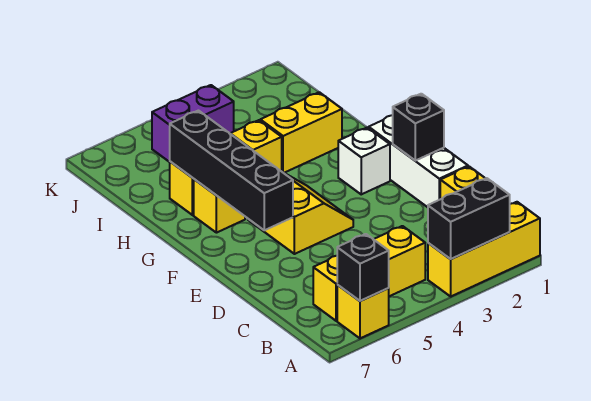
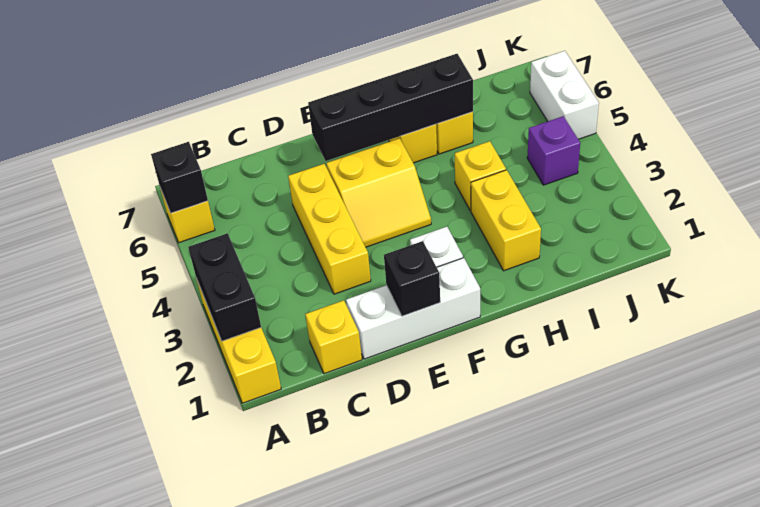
yellow 1x3 brick [313,226,425,321] -> yellow 1x3 brick moved to [288,164,371,294]
purple 1x2 brick [152,85,234,162] -> purple 1x1 brick [527,116,580,185]
none -> white 1x2 brick [530,51,599,139]

